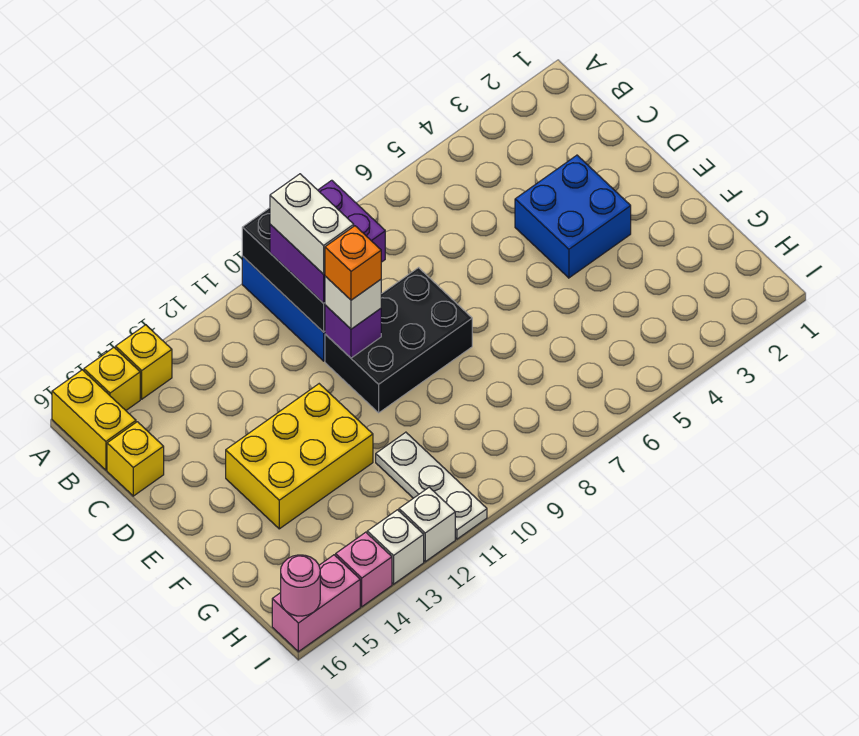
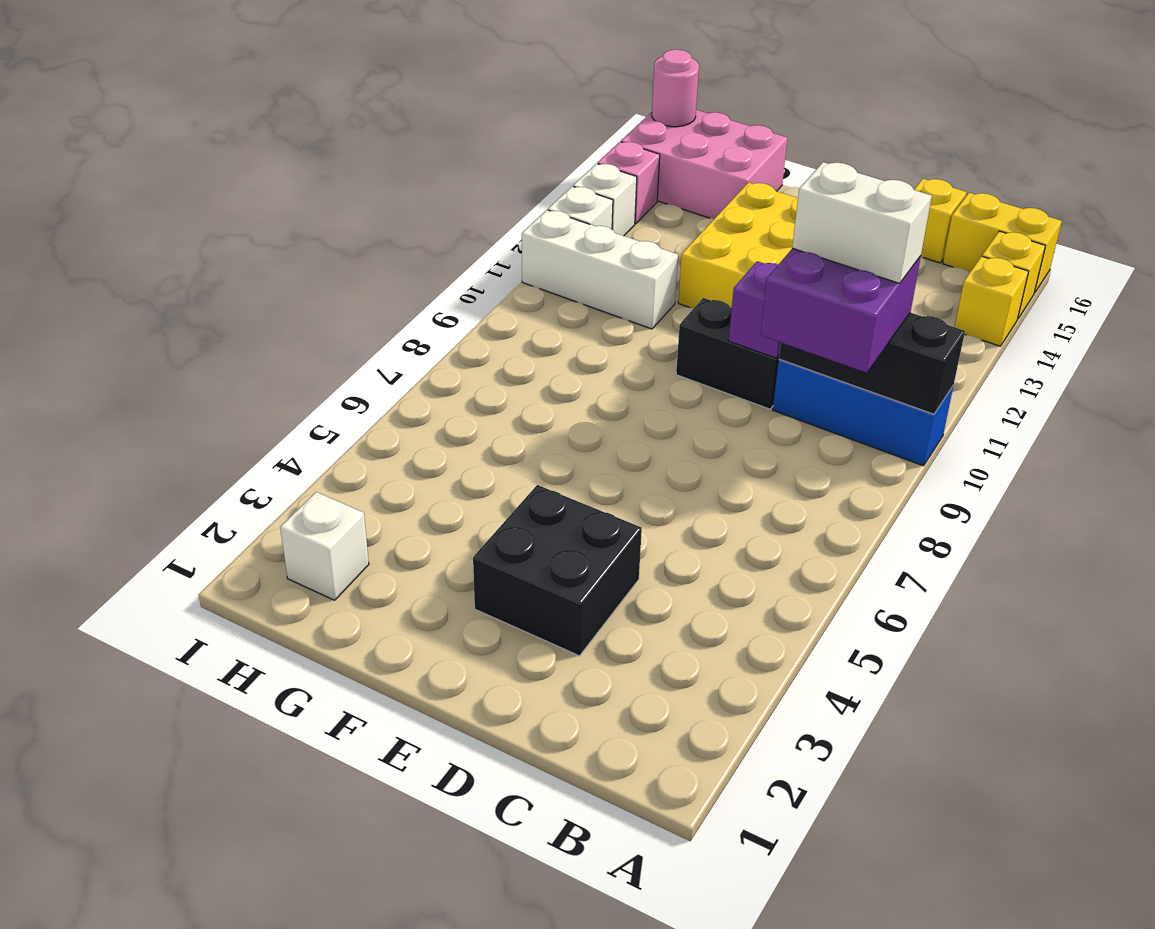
blue 2x2 brick [515,155,631,278] -> black 2x2 brick [473,485,642,656]
black 2x3 brick [325,268,472,413] -> black 1x2 brick [676,298,779,409]
white 1x1 brick [325,276,381,329] -> white 1x1 brick moved to [280,492,369,600]
orange 1x1 brick [325,226,381,300] -> none
white 1x3 plate [376,432,487,539] -> white 1x3 brick [522,210,678,329]
pink 1x2 brick [272,555,360,652] -> pink 2x3 brick [621,110,787,219]

